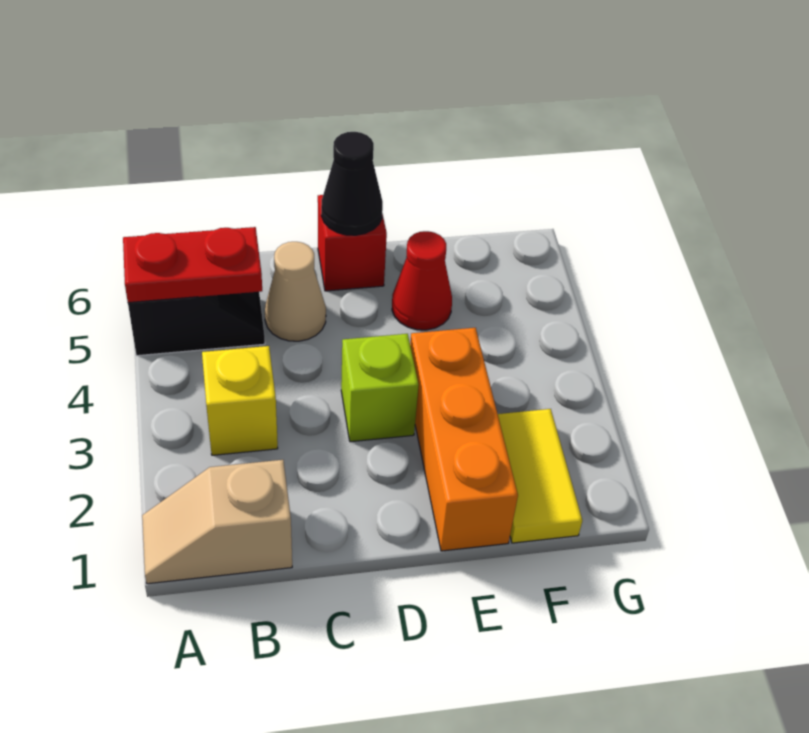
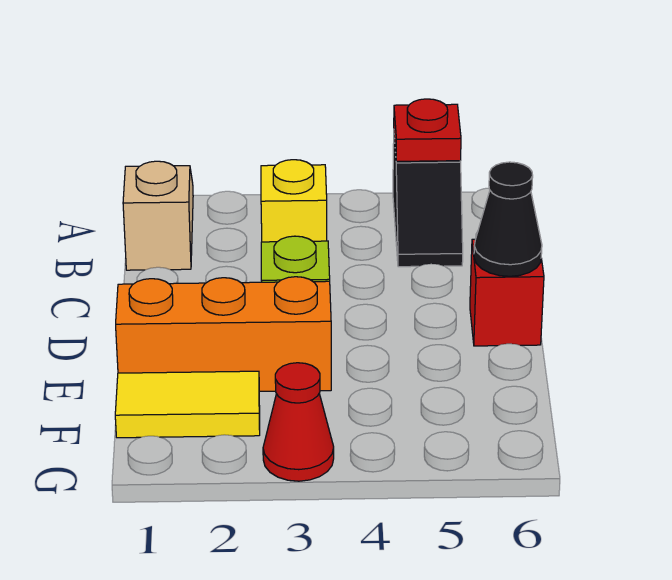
red 1x2 plate [123,227,262,303] -> red 1x1 plate [394,99,461,161]
tan 1x1 cone [265,242,326,341] -> none
red 1x1 cone [392,231,452,330] -> red 1x1 cone moved to [263,363,334,481]

